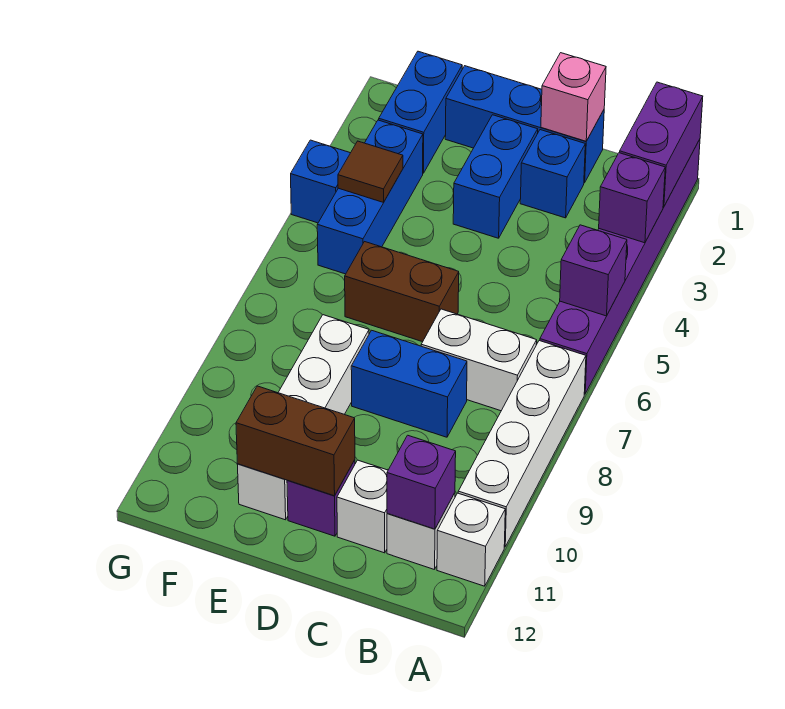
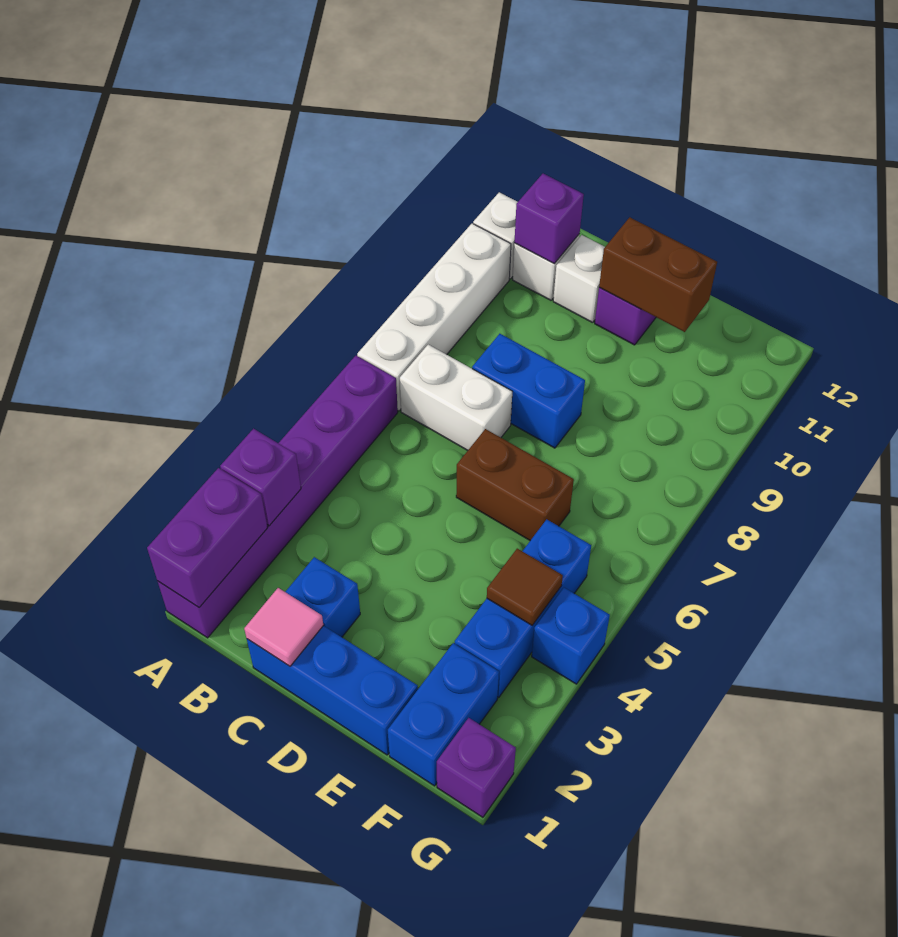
purple 1x1 brick [560,225,627,316] -> purple 1x1 brick moved to [437,718,516,817]
pink 1x1 brick [541,53,606,141] -> pink 1x1 tile [244,588,323,666]
blue 1x2 brick [453,115,538,238] -> none
white 1x4 brick [238,315,369,520] -> none

